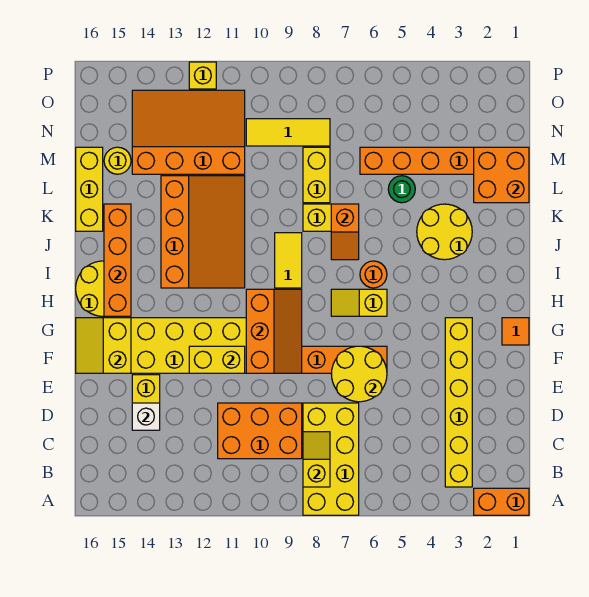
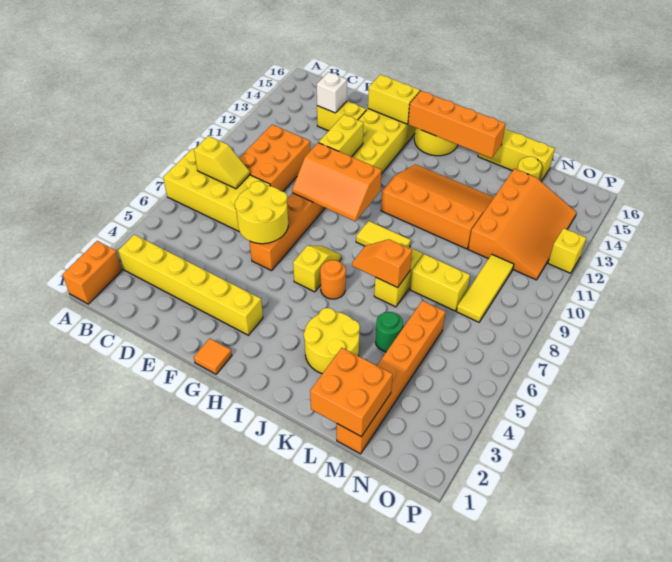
orange 3x4 slope [161,176,245,288] -> orange 3x4 slope turned to [381,164,494,249]

